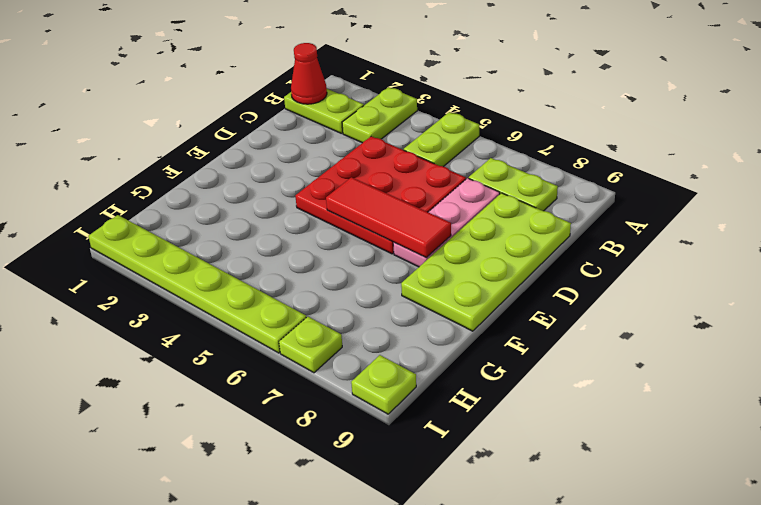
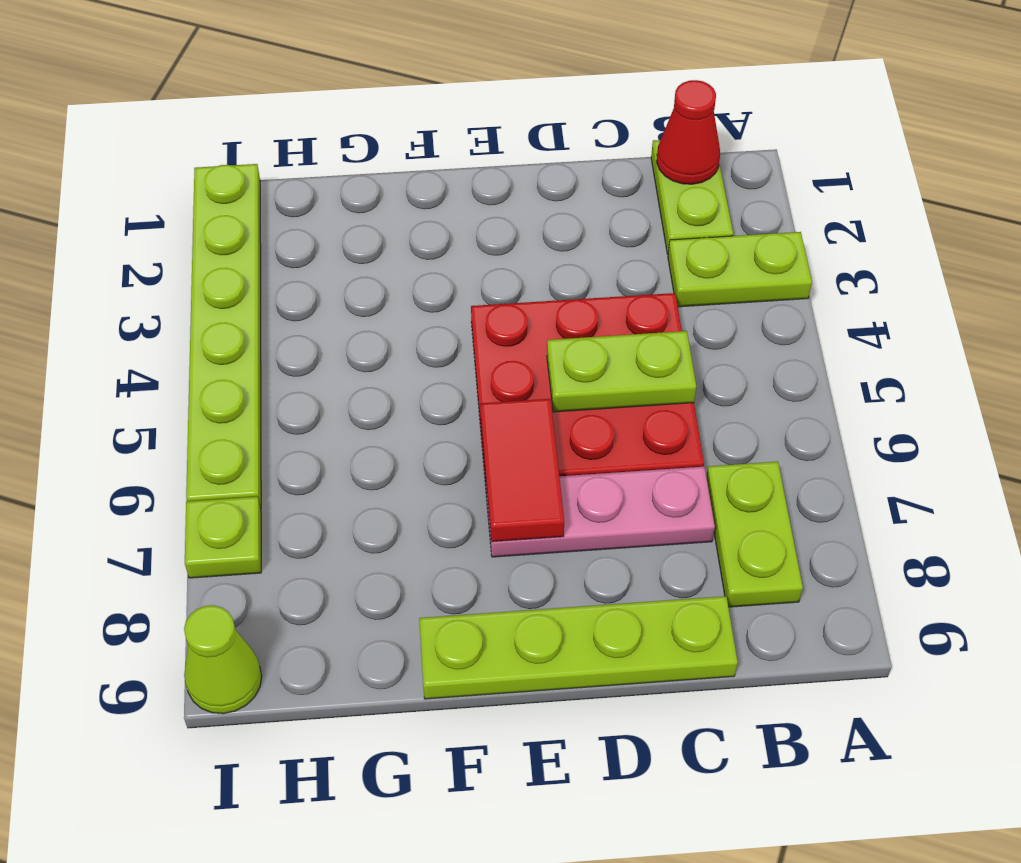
lime 1x2 plate [404,112,479,167] -> lime 1x2 plate moved to [547,331,696,412]
lime 2x4 plate [401,193,571,331] -> lime 1x4 plate [419,596,738,699]
red 1x3 tile [326,177,451,258] -> red 1x2 tile [480,399,564,542]
lime 1x1 plate [351,355,416,414] -> lime 1x1 cone [184,605,262,714]

